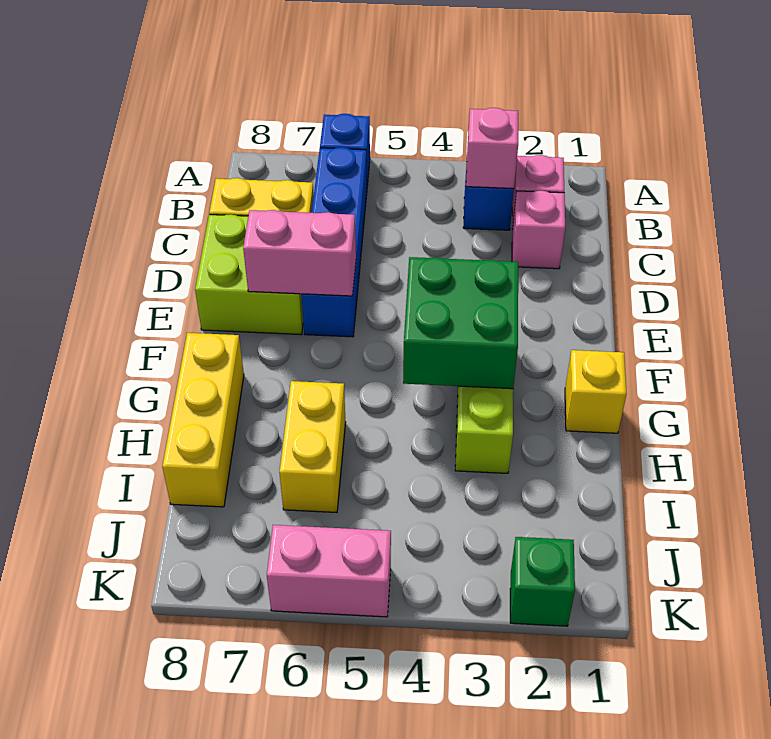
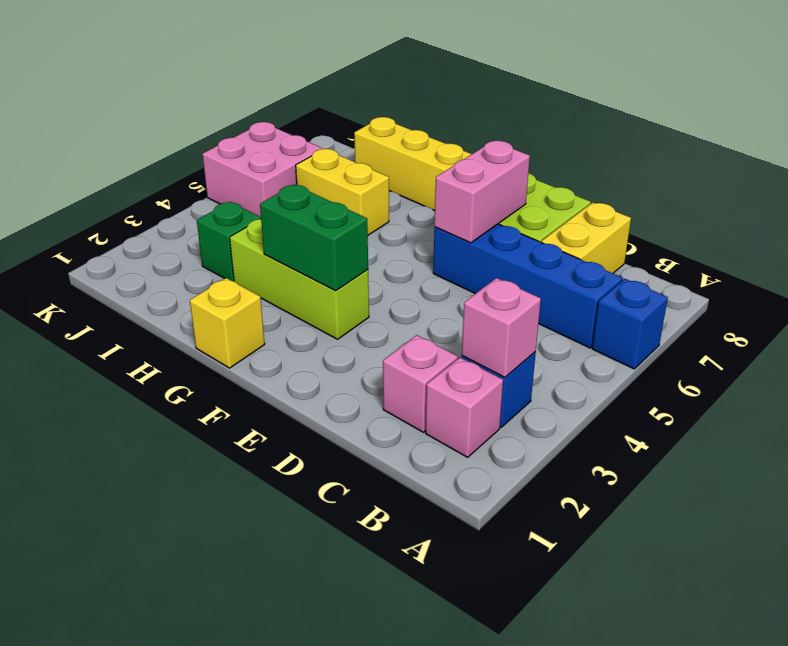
green 2x2 brick [403,257,518,389] -> green 1x2 brick [260,185,368,291]
green 1x1 brick [510,537,575,626] -> green 1x1 brick moved to [197,202,261,281]
pink 1x2 brick [267,525,391,617] -> pink 2x2 brick [203,122,322,217]

